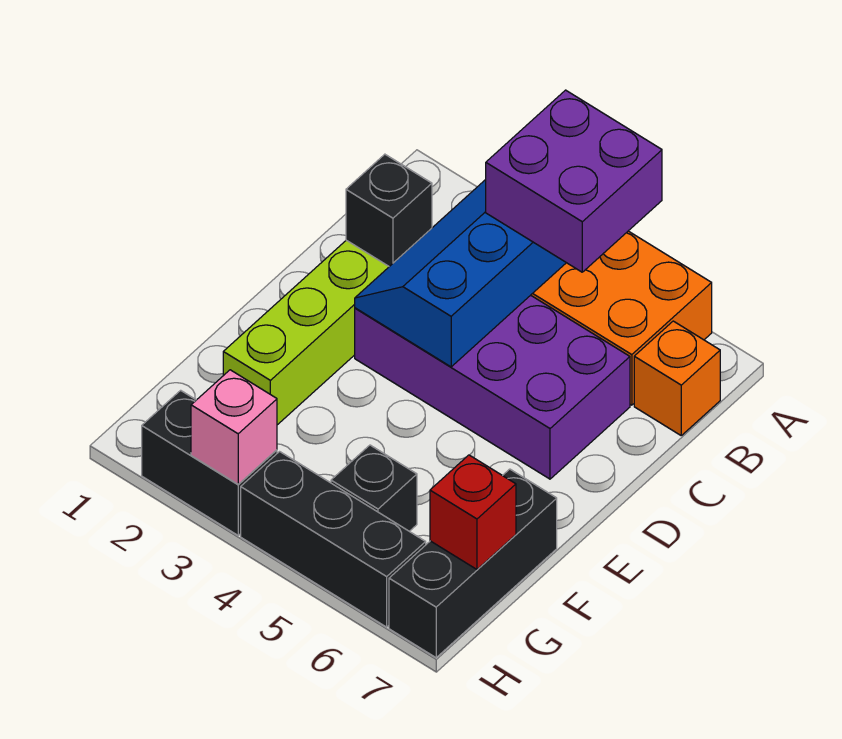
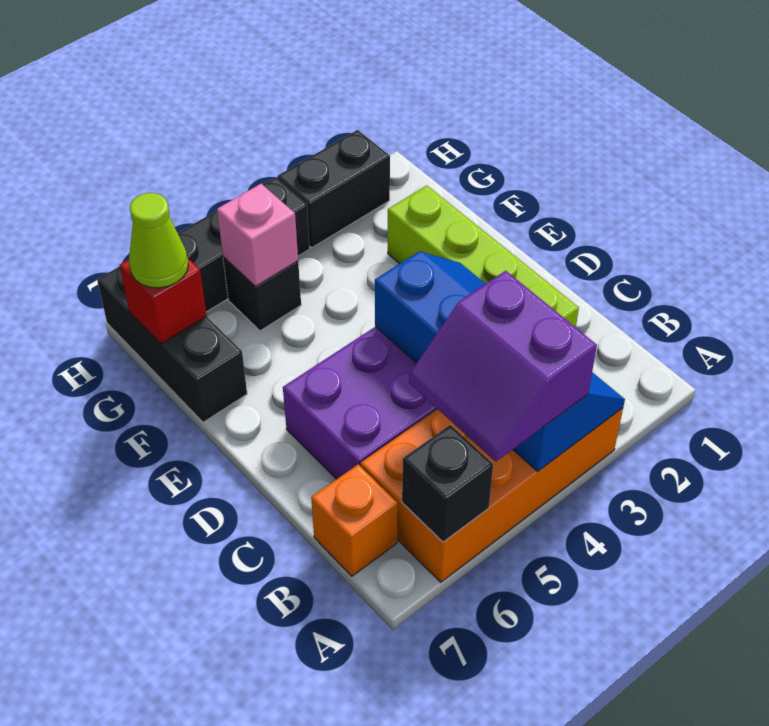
purple 2x2 brick [486,90,662,272] -> purple 2x2 slope [409,271,597,461]
black 1x1 brick [346,154,432,266] -> black 1x1 brick moved to [402,425,493,542]
none -> lime 1x1 cone [129,193,188,288]
pink 1x1 brick [191,370,277,484] -> pink 1x1 brick moved to [217,184,298,286]

